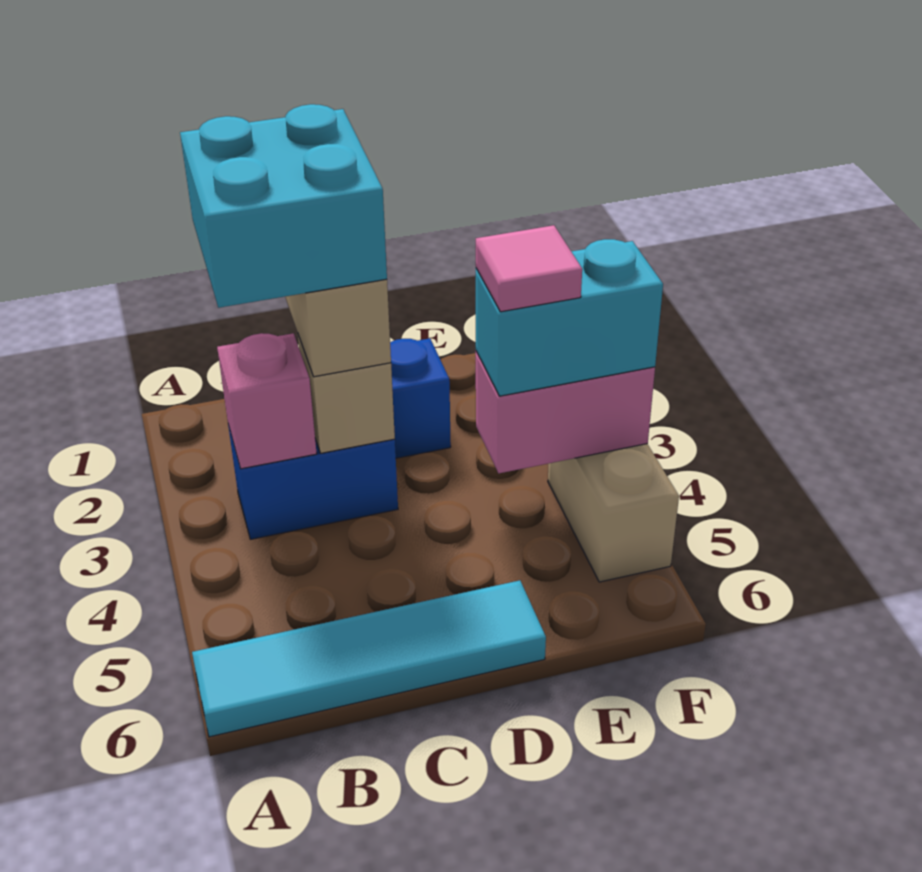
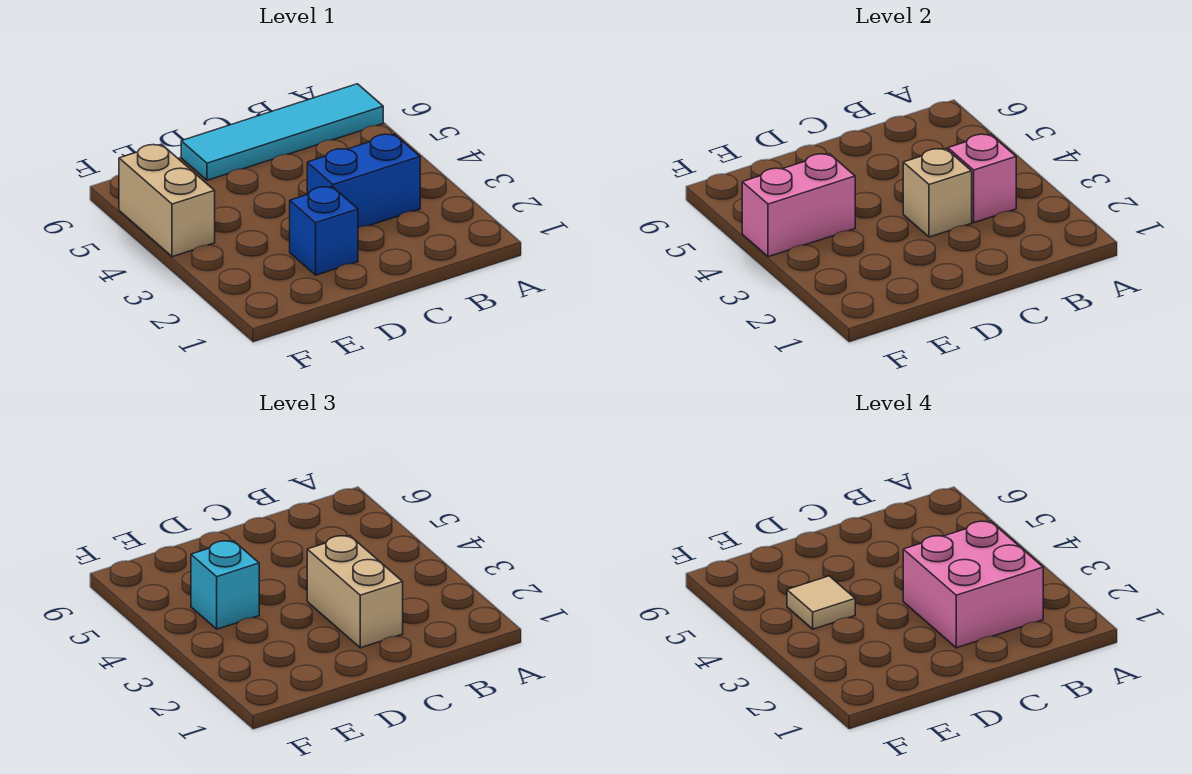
cyan 2x2 brick [180,104,387,308] -> pink 2x2 brick [903,521,1043,648]
cyan 1x2 brick [476,239,663,396] -> cyan 1x1 brick [191,541,259,629]
pink 1x1 tile [476,225,582,312] -> tan 1x1 tile [787,576,855,629]

